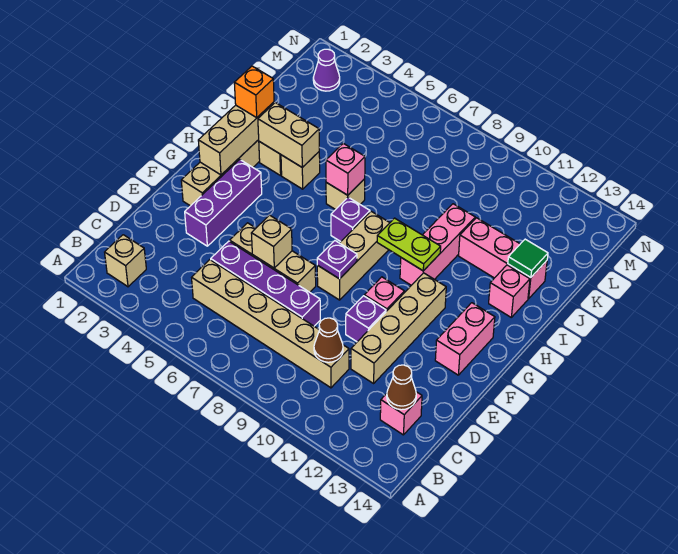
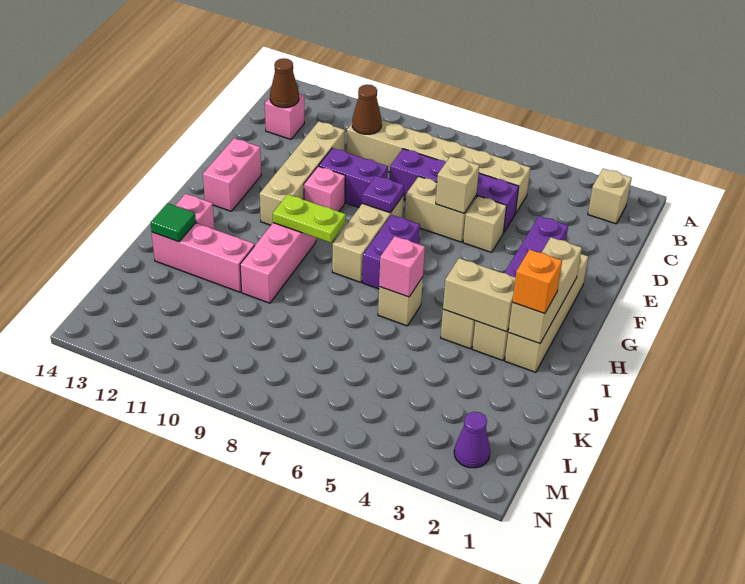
purple 1x1 brick [346,296,386,342] -> purple 1x2 brick [319,148,388,207]
purple 1x1 brick [331,197,370,241] -> purple 1x2 brick [362,215,420,289]

